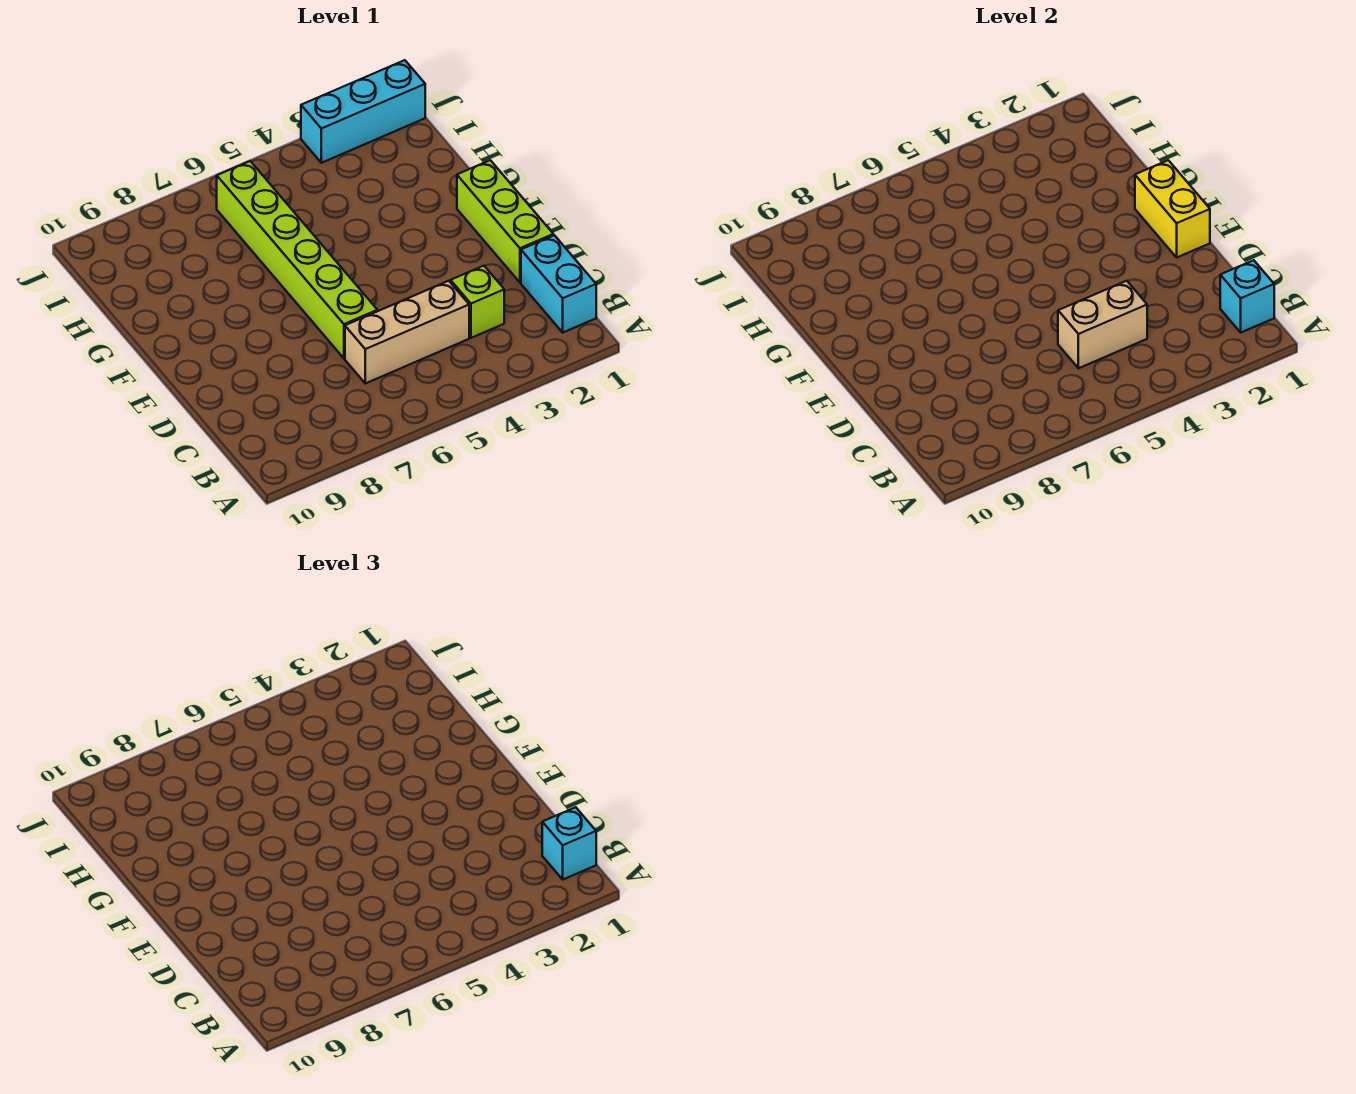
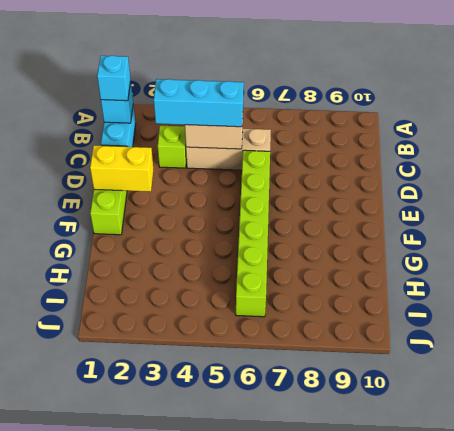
yellow 1x2 brick [1135,160,1210,257] -> yellow 1x2 brick turned to [90,146,154,192]
cyan 1x3 brick [301,60,425,163] -> cyan 1x3 brick moved to [154,79,244,127]

